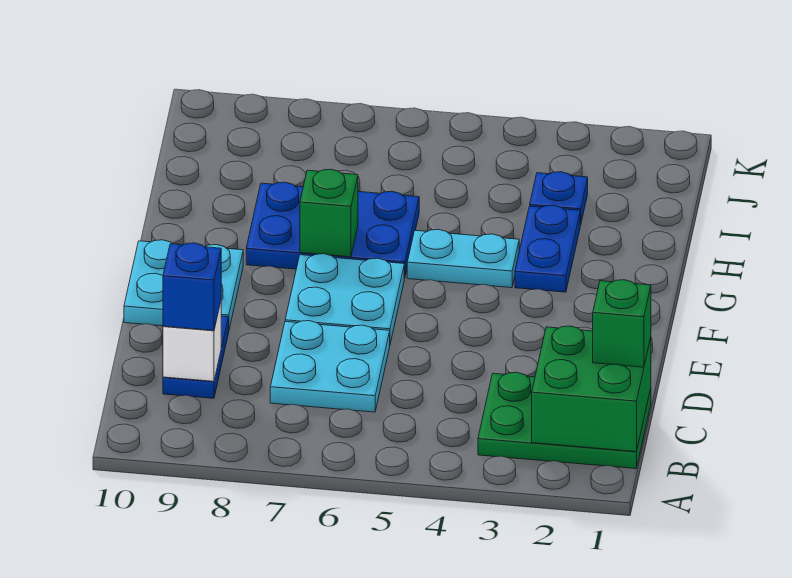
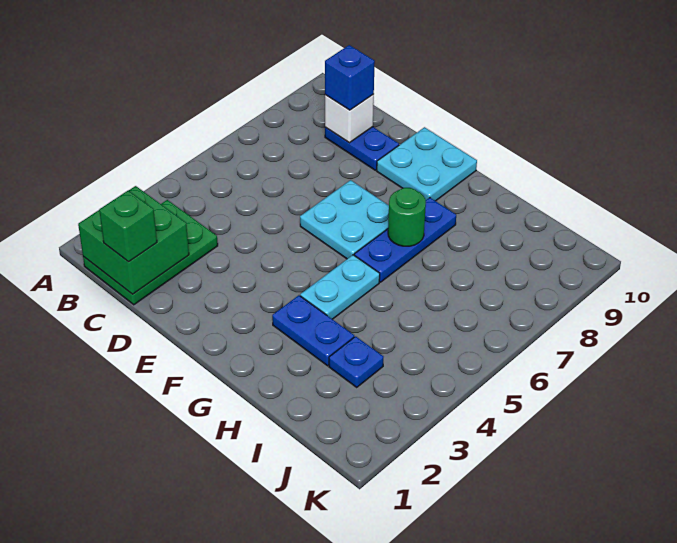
cyan 2x2 plate [270,321,390,412] -> none
blue 2x3 plate [246,182,419,278] -> blue 1x3 plate [354,198,456,282]
green 1x1 brick [300,169,358,257] -> green 1x1 round brick [388,188,426,246]

